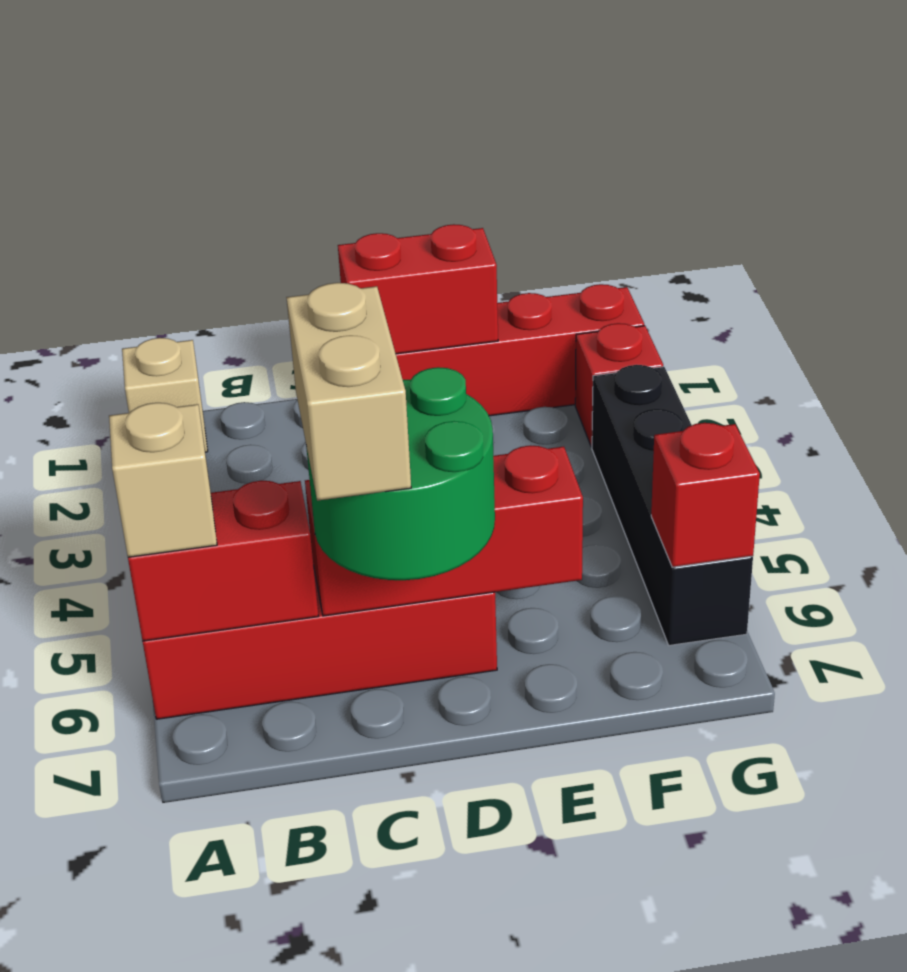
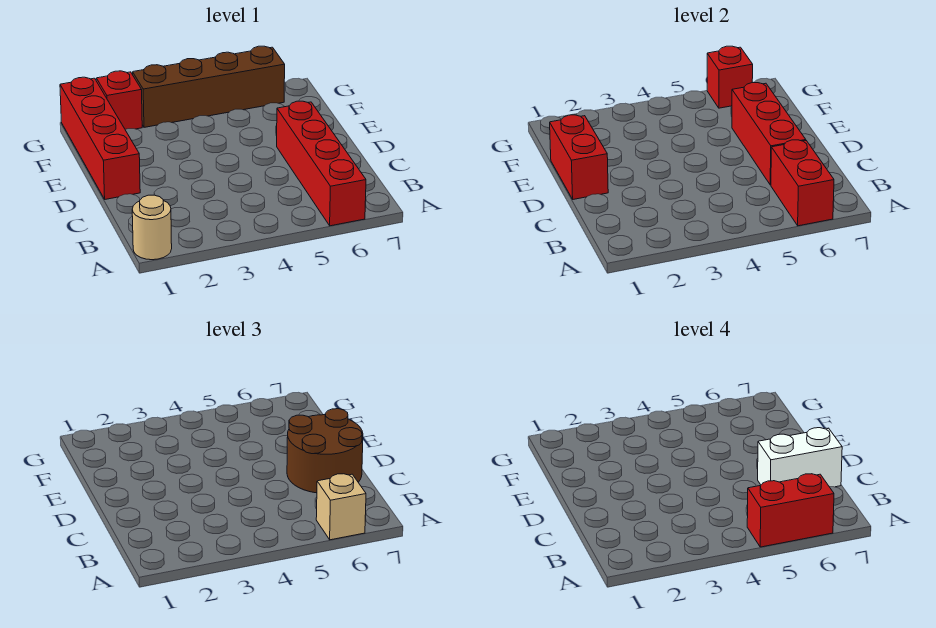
tan 1x1 brick [122,338,208,452] -> tan 1x1 round brick [132,195,172,260]
none -> red 1x2 brick [747,474,834,547]
green 2x2 round brick [306,367,495,580] -> brown 2x2 round brick [287,409,363,493]
tan 1x2 brick [286,283,411,501] -> white 1x2 brick [758,428,842,487]
black 1x4 brick [592,365,753,645] -> brown 1x4 brick [133,46,285,127]

